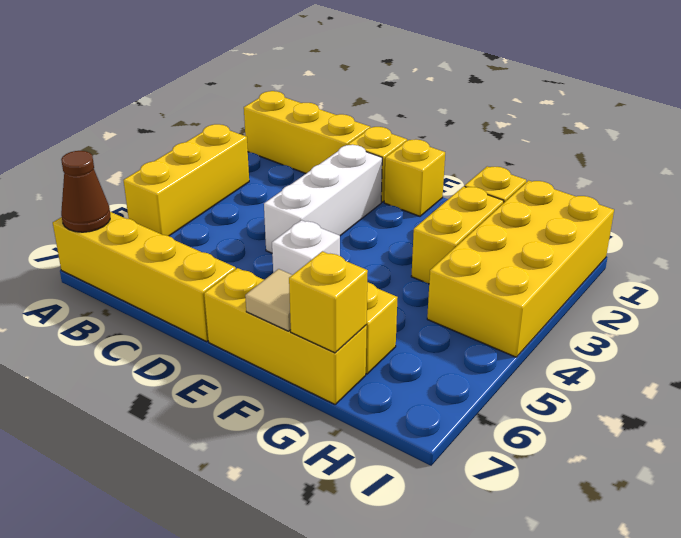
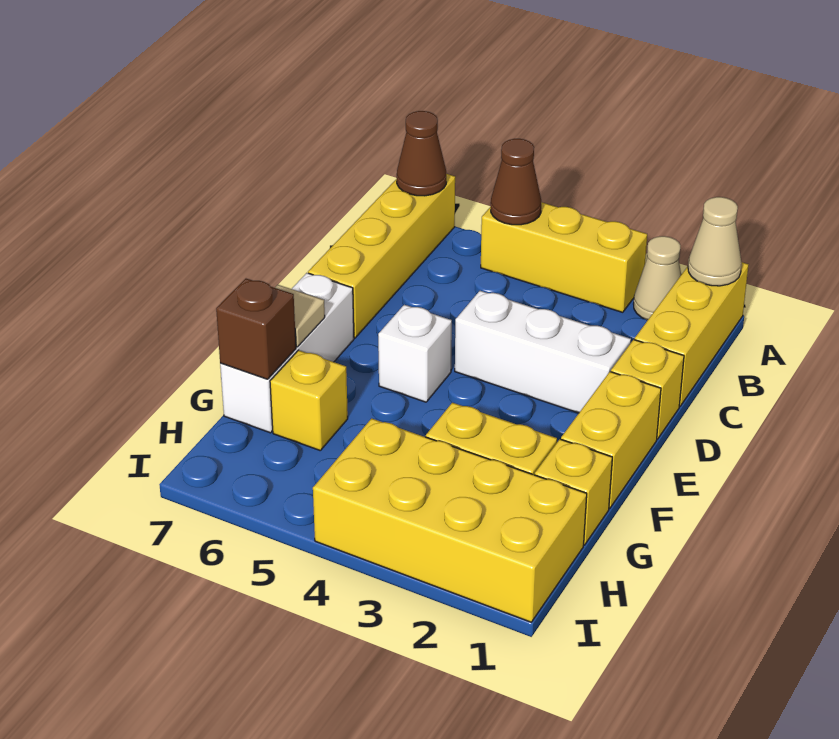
none -> tan 1x1 cone [688,197,742,286]
none -> tan 1x1 cone [634,236,681,320]
none -> brown 1x1 cone [491,139,541,225]
yellow 1x1 brick [384,139,445,216] -> yellow 1x2 brick [561,372,661,509]
yellow 1x3 brick [204,268,367,404] -> white 1x3 brick [220,273,354,433]
yellow 1x1 brick [289,251,368,353] -> brown 1x1 brick [216,279,296,379]

